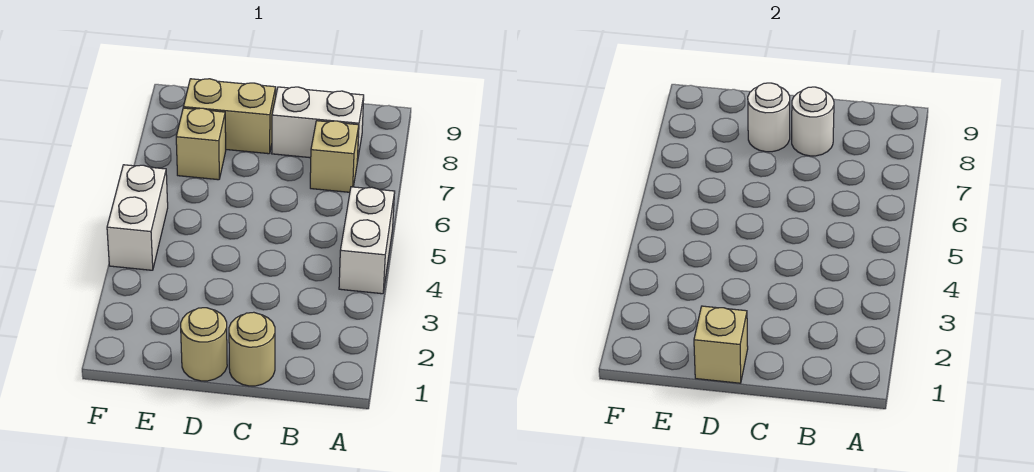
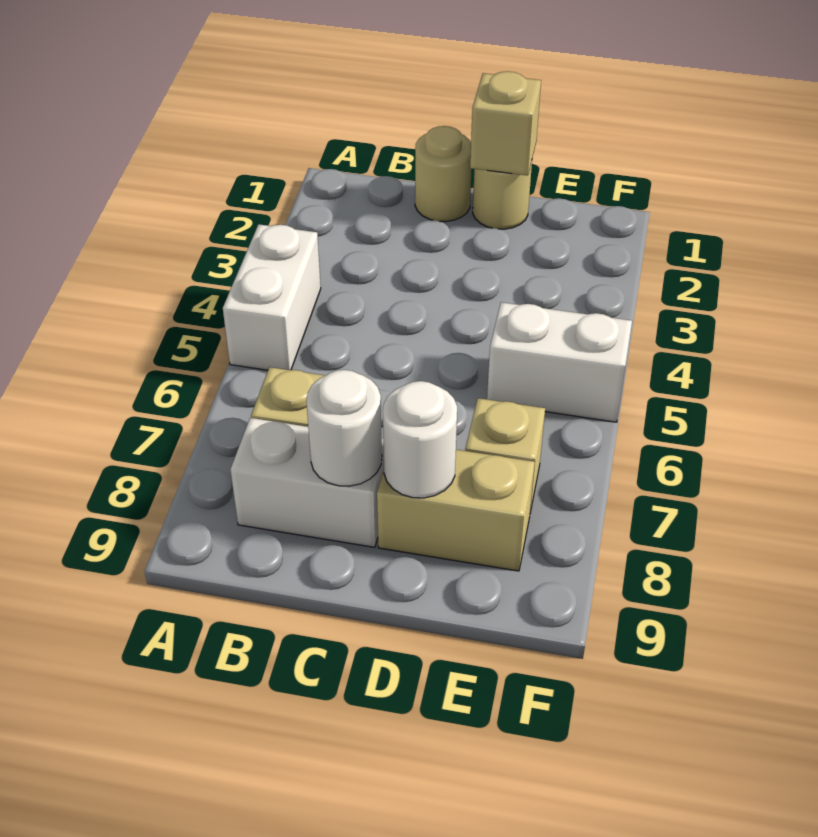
white 1x2 brick [107,165,168,270] -> white 1x2 brick turned to [487,302,632,422]

